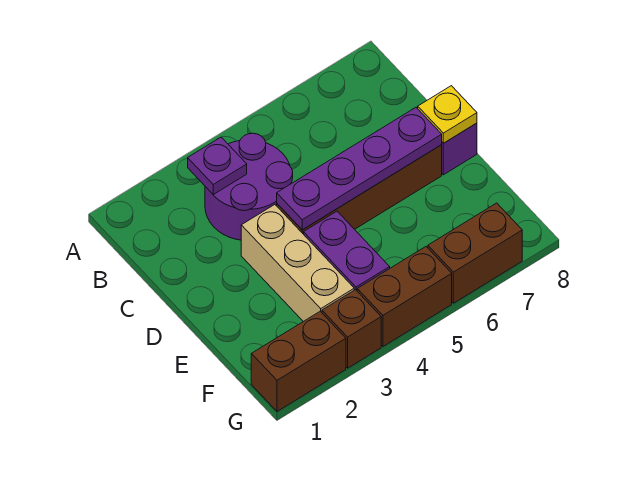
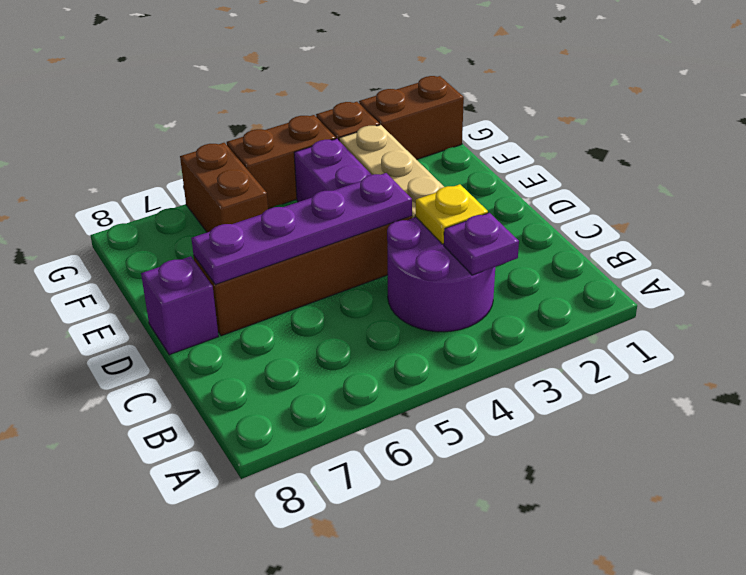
yellow 1x1 plate [418,86,477,143] -> yellow 1x1 plate moved to [415,184,488,244]
brown 1x2 brick [428,203,522,303] -> brown 1x2 brick turned to [180,143,268,232]

